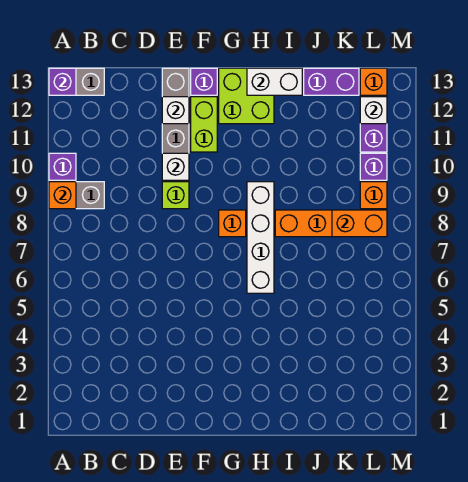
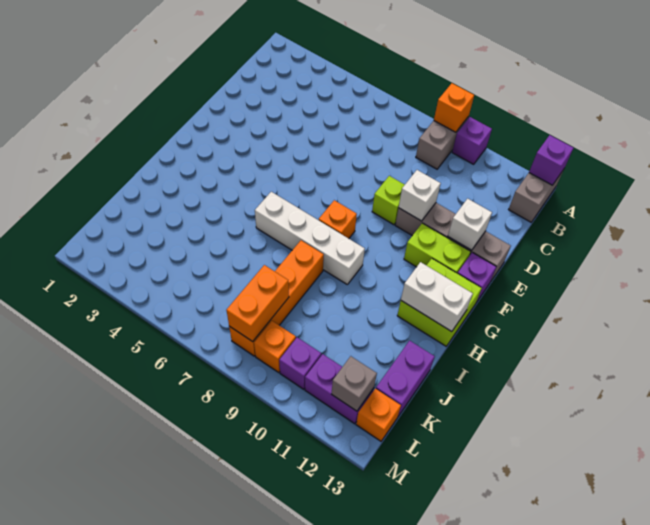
white 1x2 brick [247,68,302,95] -> white 1x2 brick turned to [401,262,473,332]
white 1x1 brick [360,97,387,124] -> grey 1x1 brick [332,356,377,411]

